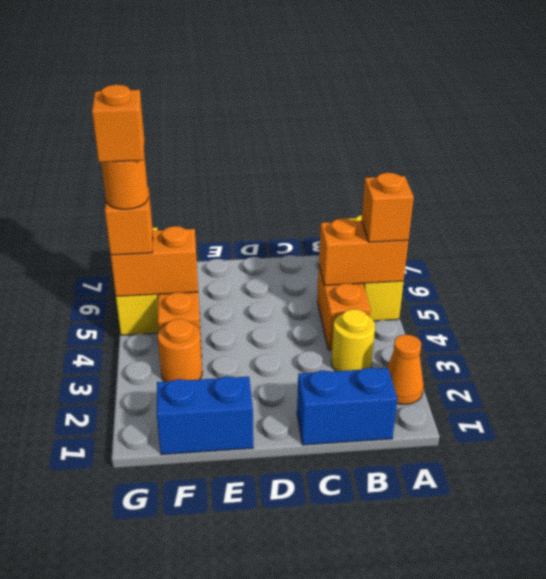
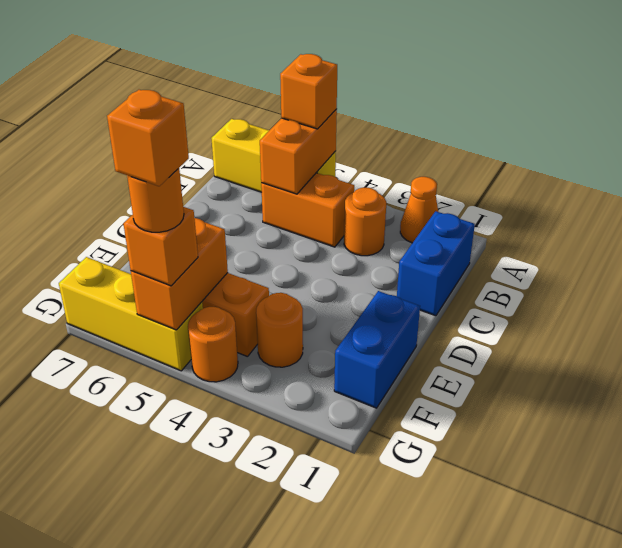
yellow 1x1 round brick [331,309,375,371] -> orange 1x1 round brick [344,188,386,256]
none -> orange 1x1 round brick [188,307,238,382]

